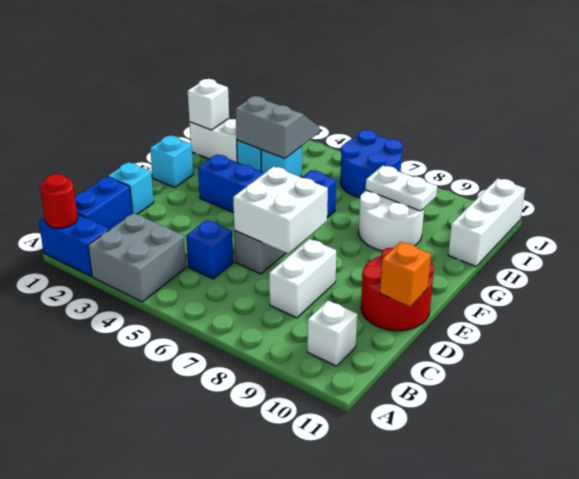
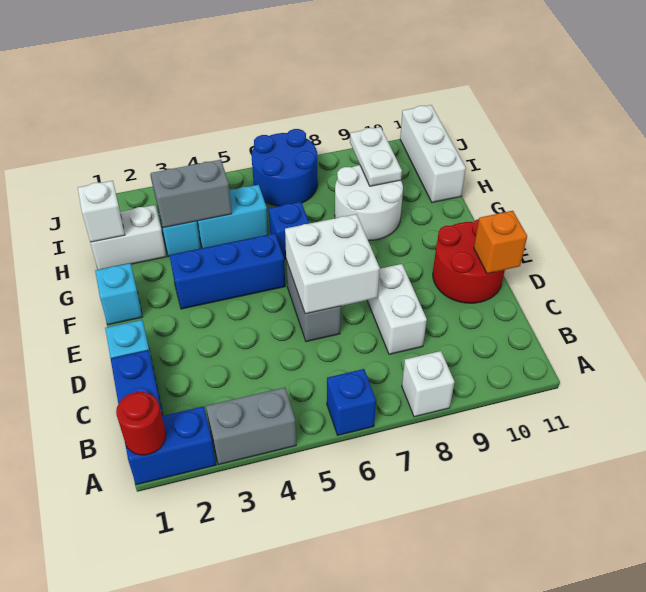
grey 2x2 brick [88,213,186,302] -> grey 1x2 brick [206,387,296,465]
white 1x1 brick [307,301,357,366] -> white 1x1 brick moved to [402,351,454,417]
blue 1x1 brick [186,220,233,279] -> blue 1x1 brick moved to [327,369,376,435]
cyan 1x1 brick [261,146,302,177] -> cyan 1x2 brick [197,185,268,248]
white 1x2 plate [366,166,437,211] -> white 1x2 plate turned to [350,127,402,186]

